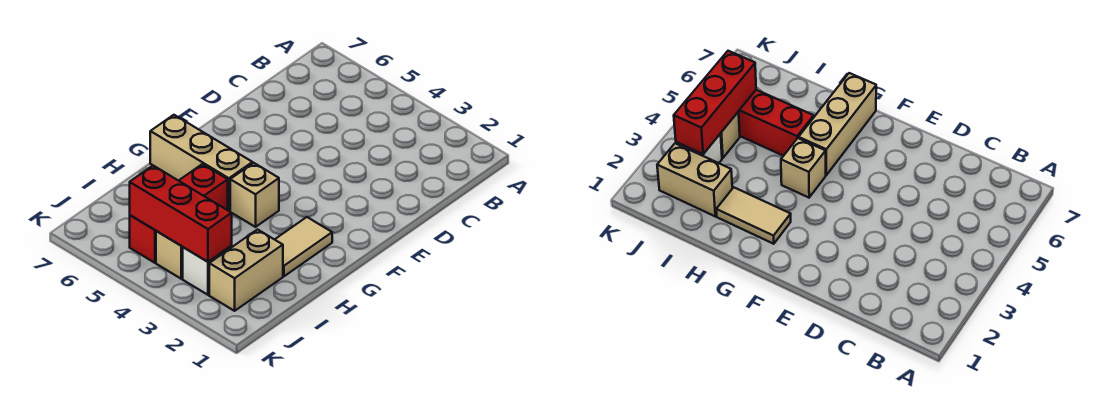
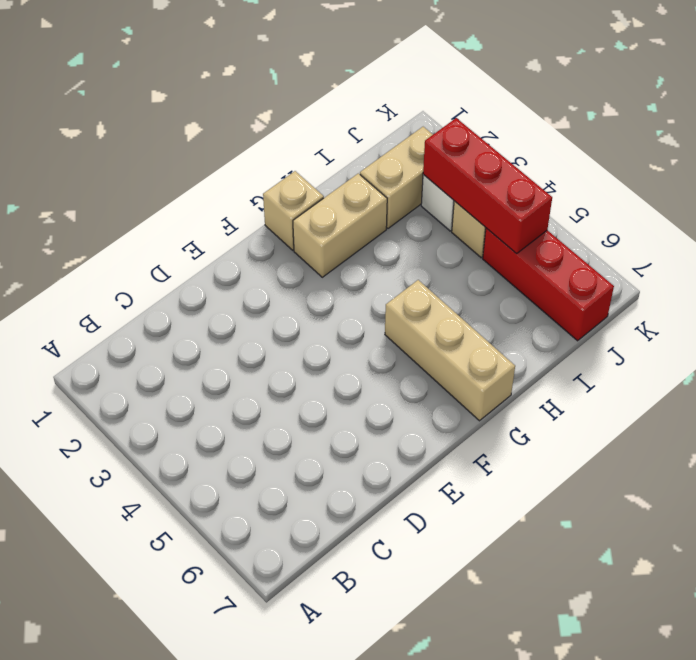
tan 1x2 tile [275,217,332,276] -> tan 1x2 brick [293,173,387,277]
tan 1x1 brick [230,163,279,227] -> tan 1x1 brick moved to [263,171,324,250]
red 1x3 brick [130,164,228,263] -> red 1x3 brick turned to [483,228,614,341]

